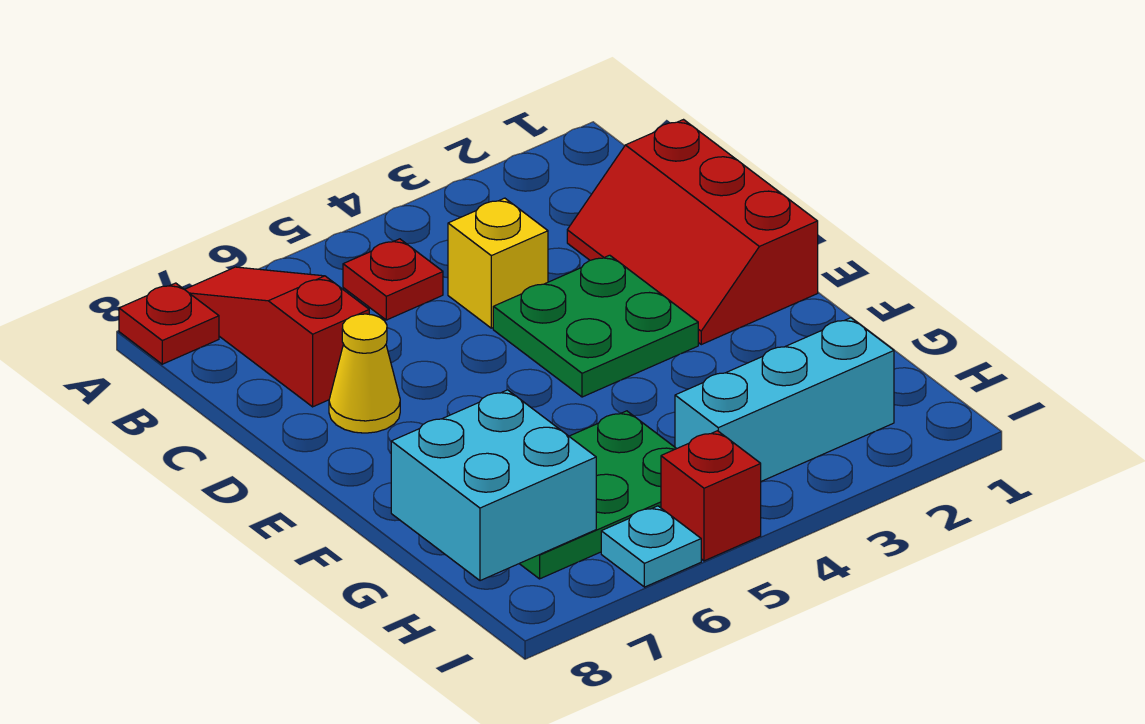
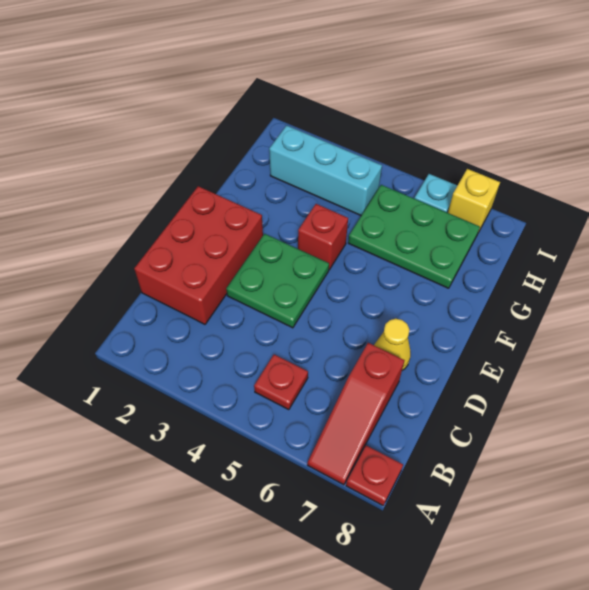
red 2x3 slope [567,120,818,345] -> red 2x3 brick [134,186,263,324]
yellow 1x1 brick [448,198,548,328] -> yellow 1x1 brick moved to [448,169,500,231]
cyan 2x2 brick [391,390,596,581] -> none
red 1x1 brick [661,431,761,561] -> red 1x1 brick moved to [298,204,348,270]

